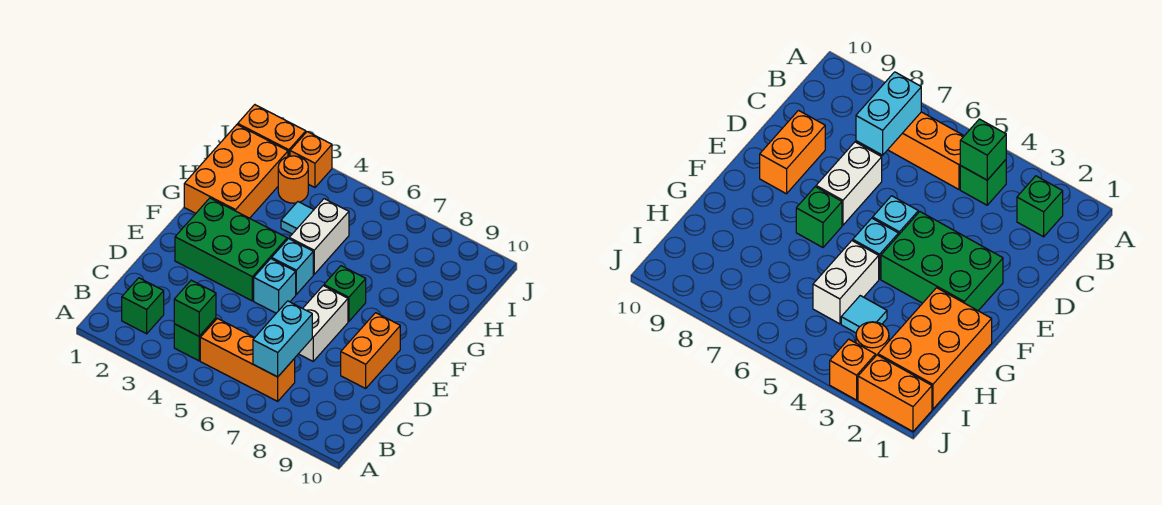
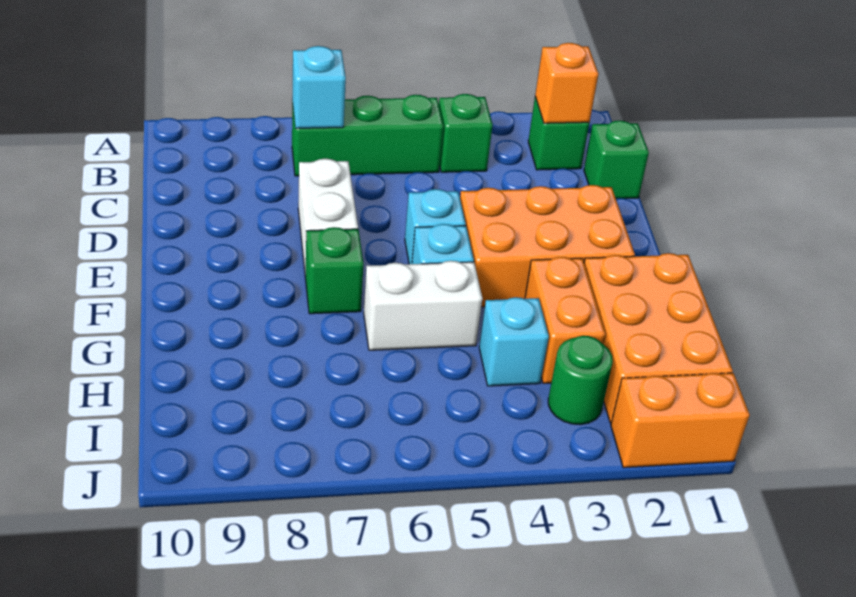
green 1x1 brick [174,280,216,336] -> green 1x1 brick moved to [584,121,649,199]
orange 1x3 brick [200,319,295,401] -> green 1x3 brick [292,95,443,176]
cyan 1x2 brick [253,301,312,377] -> cyan 1x1 brick [292,46,346,128]
orange 1x2 brick [341,313,400,388] -> orange 1x2 brick moved to [525,257,605,384]
green 2x3 brick [175,198,287,301] -> orange 2x3 brick [460,185,635,307]
white 1x2 brick [289,199,349,274] -> white 1x2 brick turned to [364,261,482,350]
cyan 1x1 tile [281,202,314,234] -> cyan 1x1 brick [479,297,549,386]
orange 1x1 round brick [278,156,308,203] -> green 1x1 round brick [548,336,613,425]
orange 1x1 brick [290,132,332,187] -> orange 1x1 brick moved to [535,43,598,123]

